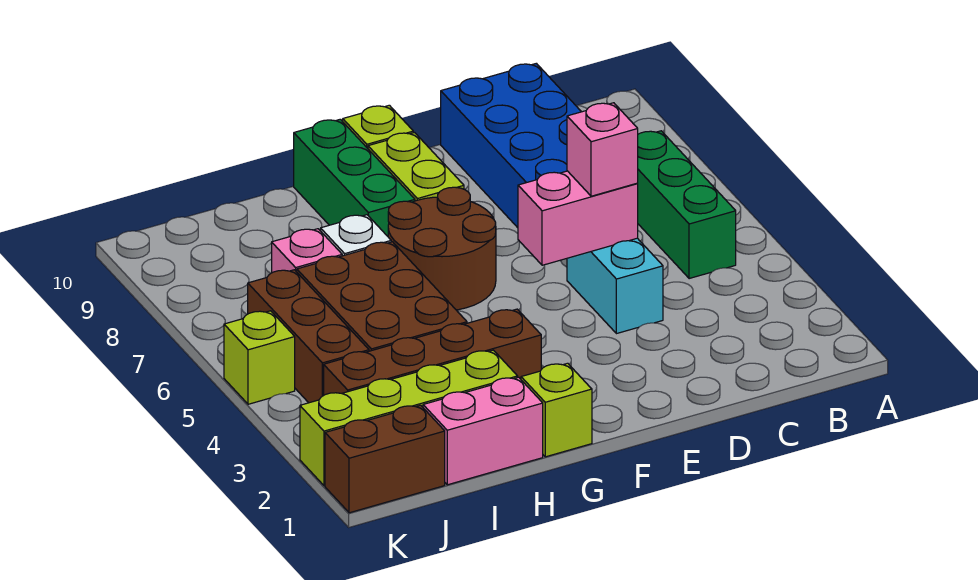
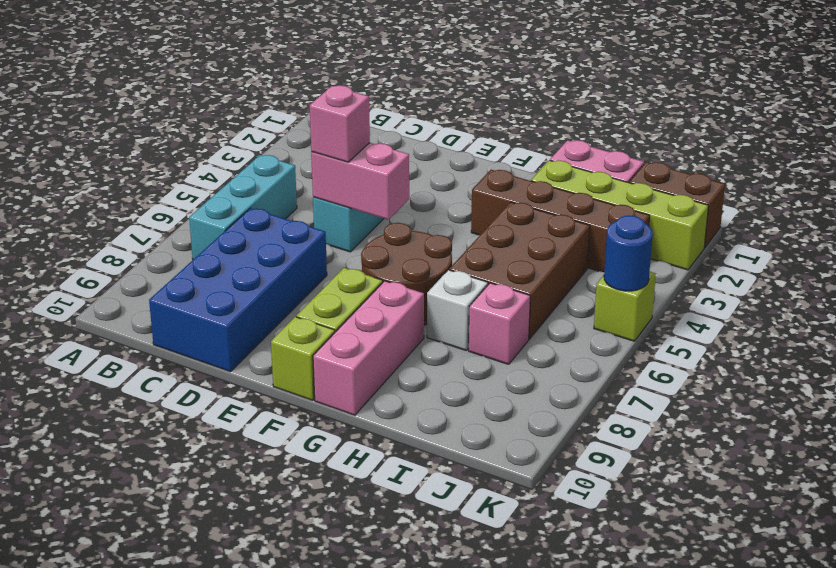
green 1x3 brick [637,131,736,279] -> cyan 1x3 brick [189,155,297,259]
lime 1x1 brick [521,363,592,457] -> none
green 1x3 brick [294,119,415,236] -> pink 1x3 brick [313,281,424,415]
brown 1x3 brick [248,270,369,403] -> none
none -> blue 1x1 round brick [604,215,653,291]

